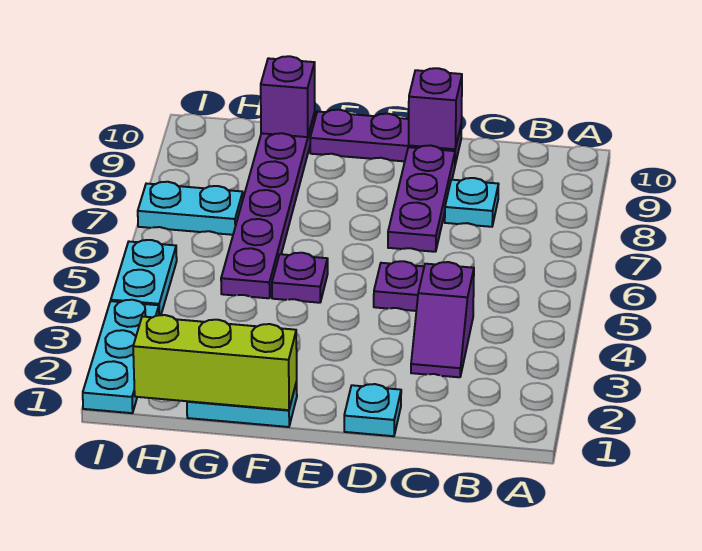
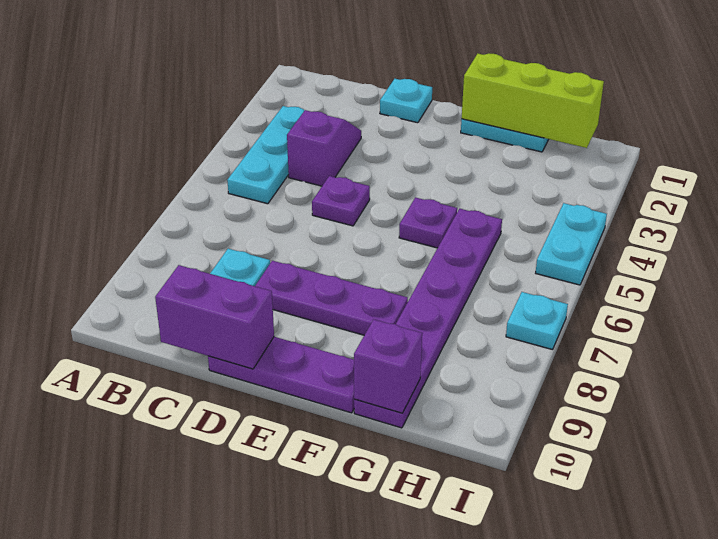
purple 1x3 plate [388,145,455,252] -> purple 1x3 plate turned to [255,261,408,335]
purple 1x1 brick [409,68,462,149] -> purple 1x2 brick [155,265,274,369]
cyan 1x2 plate [138,182,243,235] -> cyan 1x1 plate [506,292,568,350]
cyan 1x3 plate [83,300,159,413] -> cyan 1x3 plate moved to [227,106,305,204]

